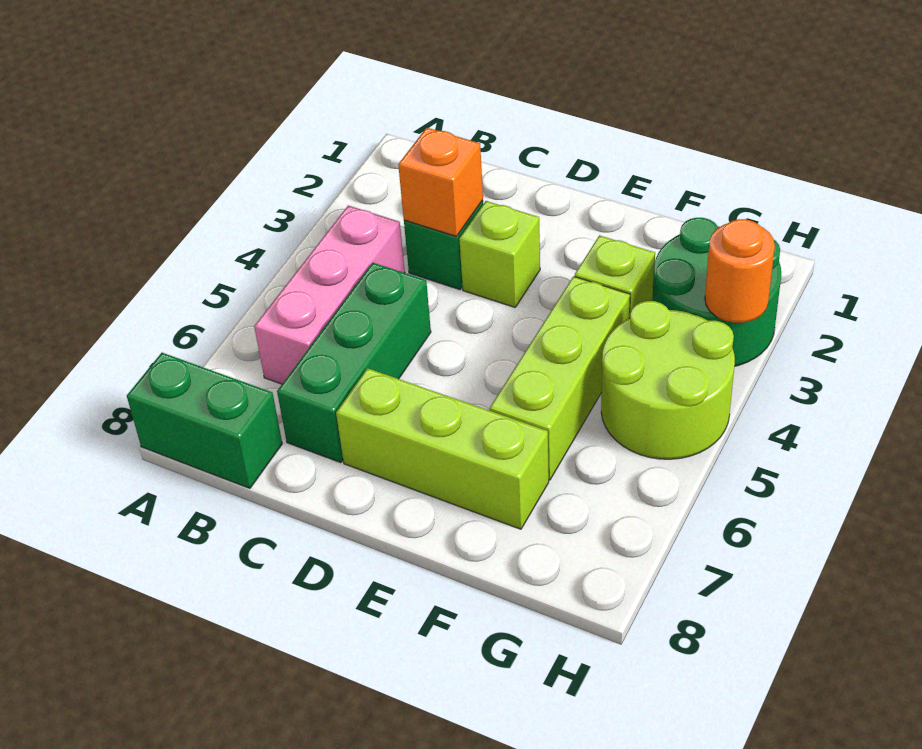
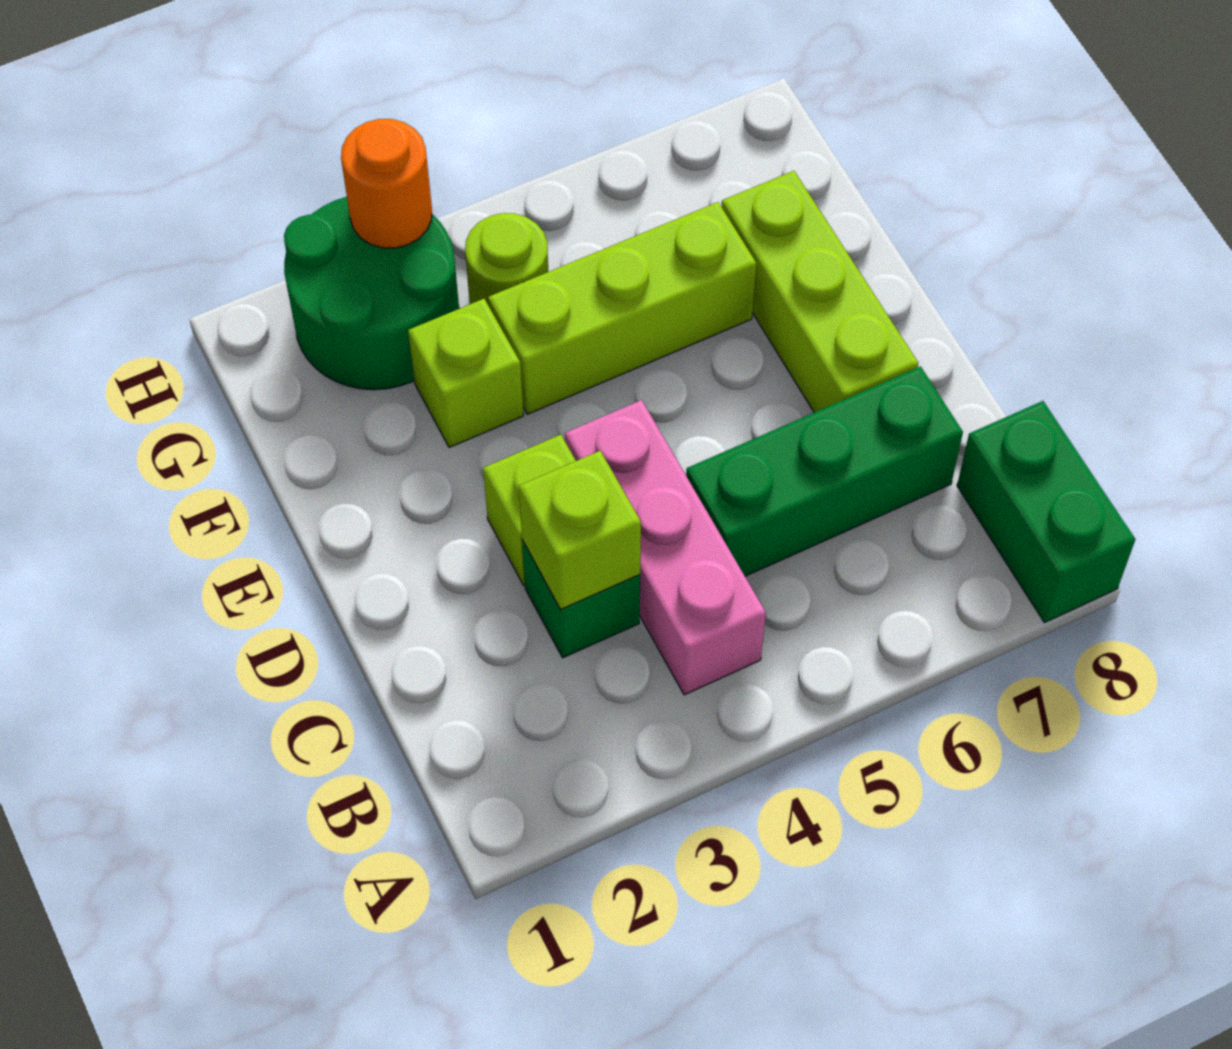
pink 1x3 brick [254,206,405,384] -> pink 1x3 brick turned to [565,400,766,695]
orange 1x1 brick [398,128,483,237] -> lime 1x1 brick [519,451,641,610]
lime 2x2 round brick [601,301,735,459] -> lime 1x1 round brick [465,213,548,306]

